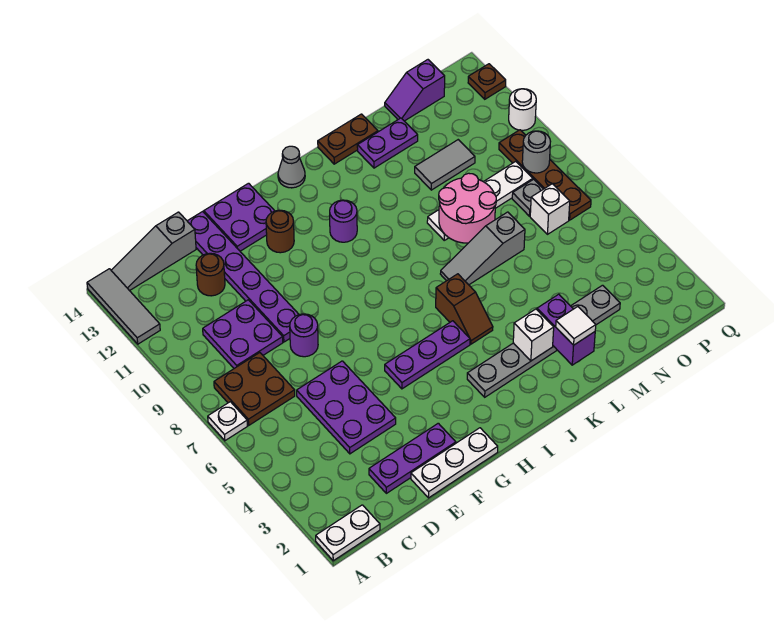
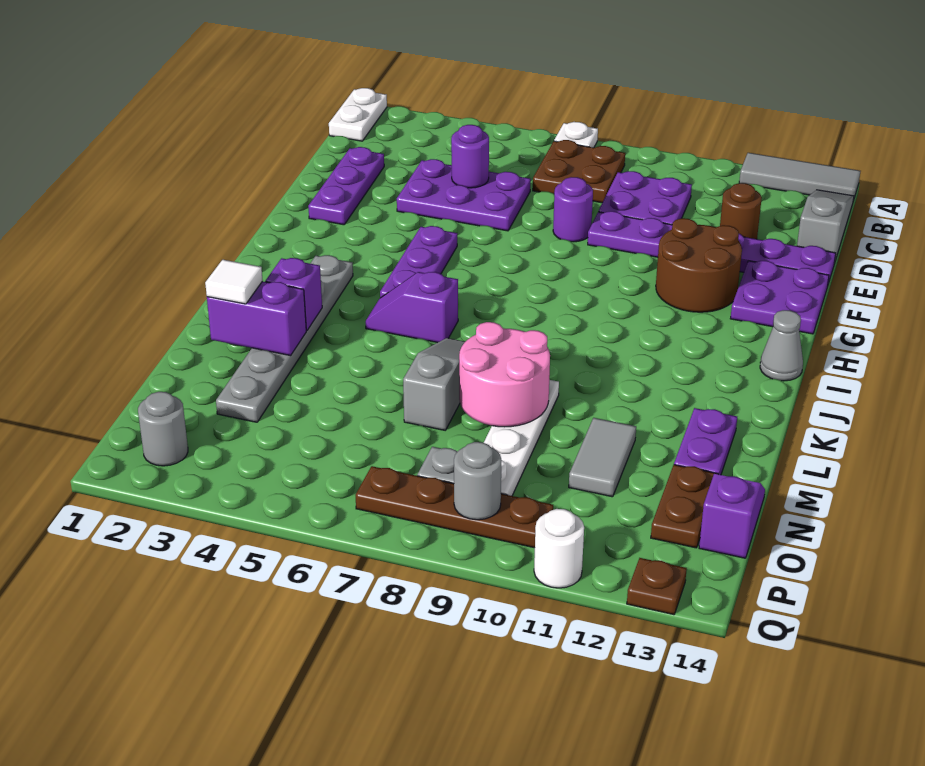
white 1x3 plate [411,428,498,498] -> none
brown 1x1 round brick [266,210,294,253] -> brown 2x2 round brick [656,218,742,312]
purple 1x1 round brick [330,200,357,242] -> purple 1x1 round brick moved to [451,125,489,188]
brown 1x2 slope [436,274,493,344] -> purple 1x2 slope [366,272,458,343]
white 1x1 brick [513,309,554,361] -> purple 1x1 brick [265,258,322,331]
brown 1x2 plate [318,114,378,164] -> brown 1x2 plate moved to [651,465,718,548]
white 1x1 brick [530,184,570,234] -> none
none -> grey 1x1 round brick [138,392,188,466]

